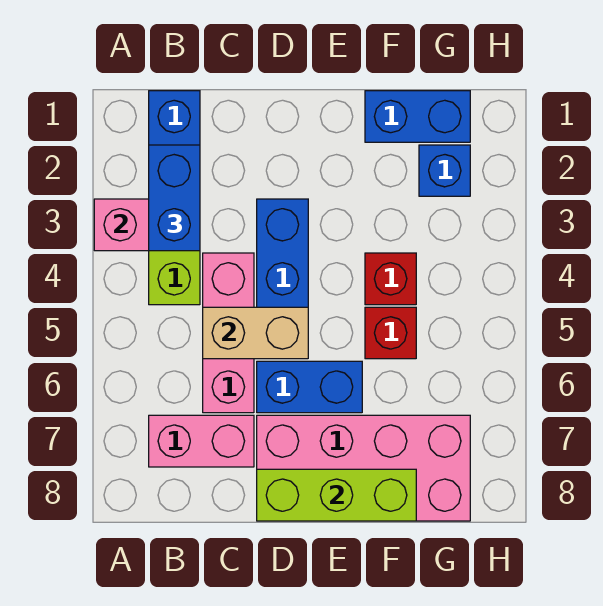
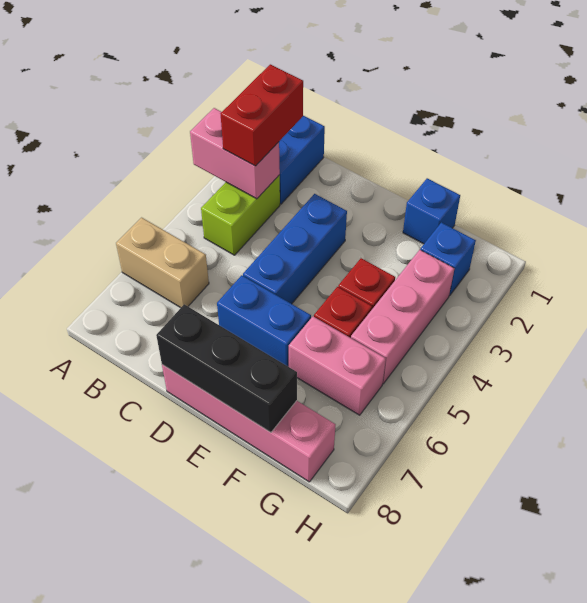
blue 1x2 brick [149,145,200,251] -> red 1x2 brick [221,64,303,166]
pink 1x2 brick [149,415,254,467] -> pink 1x2 brick moved to [289,317,386,415]
pink 1x3 brick [203,253,254,413] -> pink 1x3 brick moved to [351,250,454,384]
tan 1x2 brick [203,307,308,359] -> tan 1x2 brick moved to [116,218,209,308]
pink 2x4 brick [257,415,470,521] -> pink 1x4 brick [162,365,335,482]
lime 1x3 brick [257,469,416,521] -> black 1x3 brick [156,304,297,432]
blue 1x2 brick [365,91,470,142] -> blue 1x1 brick [403,178,460,244]

